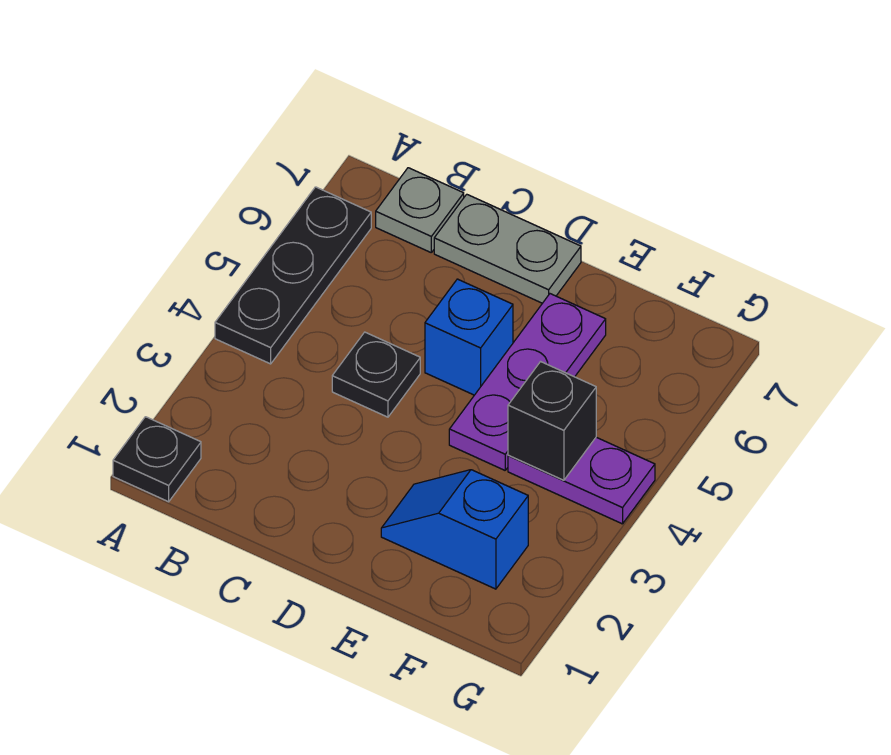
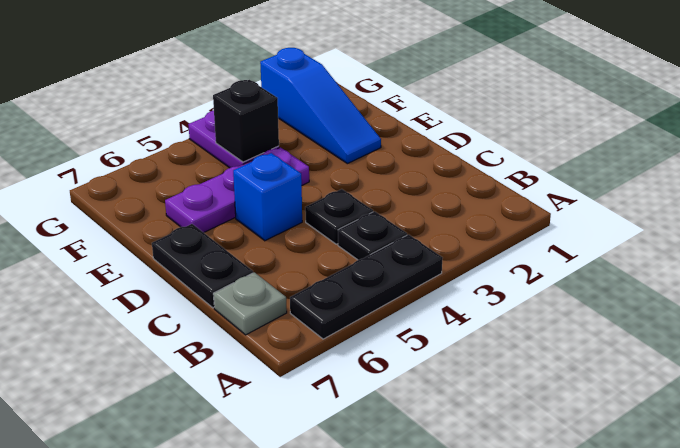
black 1x1 plate [113,417,201,502] -> black 1x1 plate moved to [338,211,407,260]
grey 1x2 plate [434,194,581,303] -> black 1x2 plate [152,224,253,308]
blue 1x2 slope [381,470,528,589] -> blue 1x3 slope [260,48,381,164]

